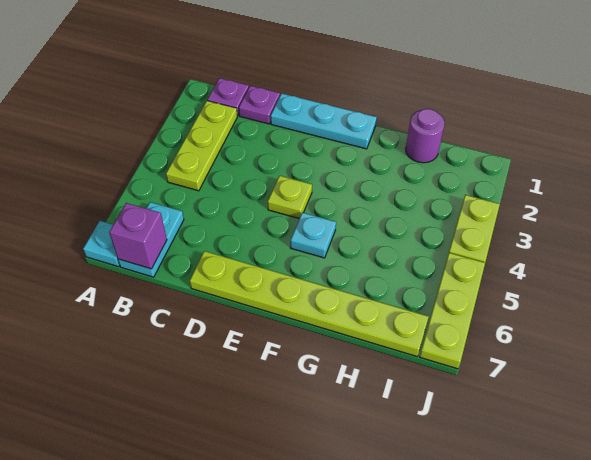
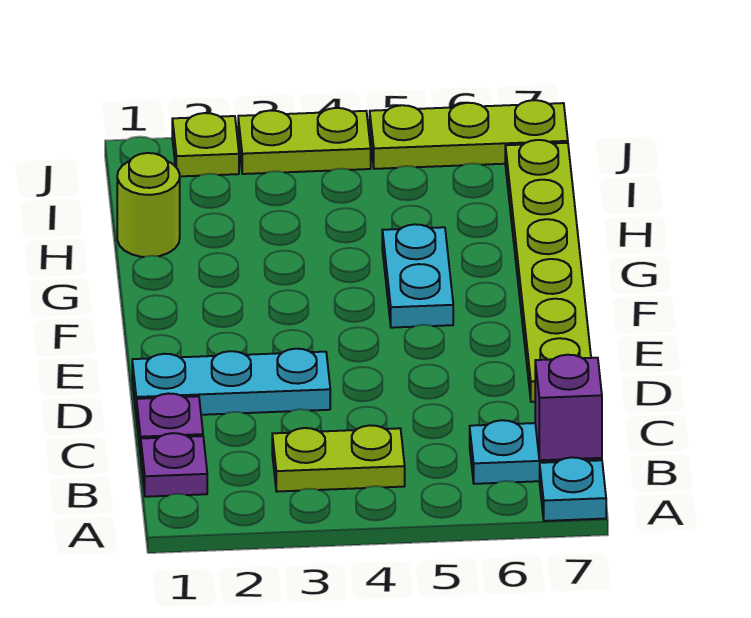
lime 1x3 plate [166,101,237,191] -> lime 1x2 plate [272,425,405,492]
cyan 1x3 plate [271,94,377,149] -> cyan 1x3 plate turned to [132,349,330,415]
lime 1x1 plate [268,176,312,218] -> lime 1x1 plate moved to [172,113,239,176]
cyan 1x1 plate [290,212,336,258] -> cyan 1x2 plate [382,224,453,328]
purple 1x1 round brick [406,109,445,163] -> lime 1x1 round brick [117,153,180,257]

